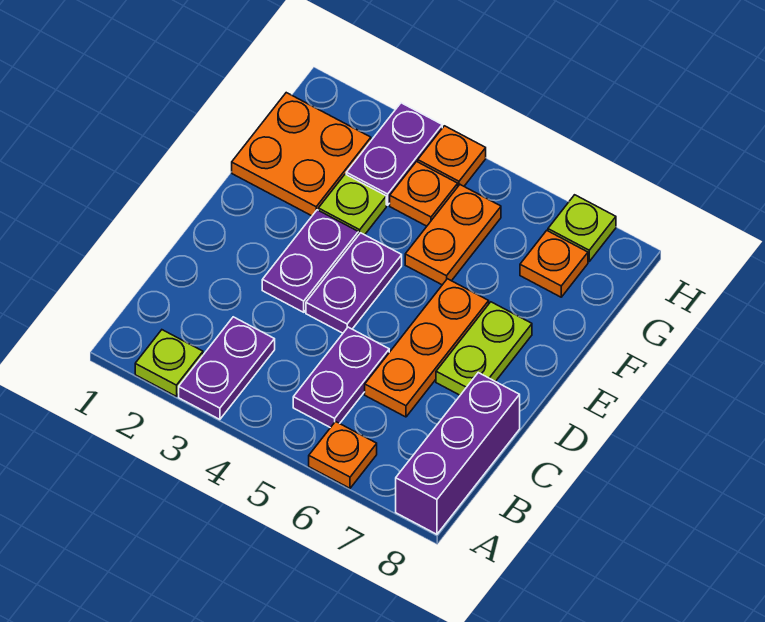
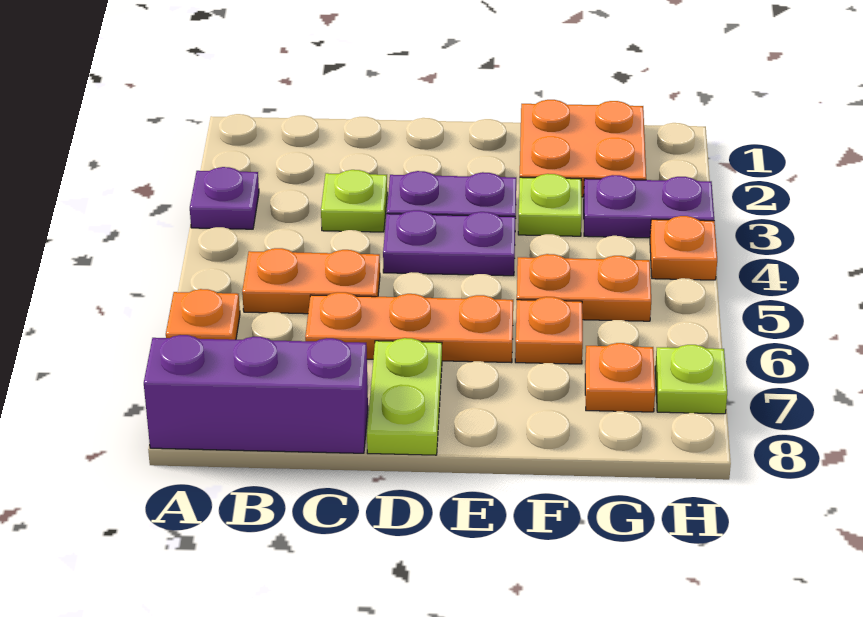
lime 1x1 plate [135,330,203,397] -> lime 1x1 plate moved to [321,170,387,232]
purple 1x2 plate [179,317,275,419] -> purple 1x1 plate [190,167,259,229]
purple 1x2 plate [293,327,389,428] -> orange 1x2 plate [242,248,380,314]
lime 1x2 plate [436,302,532,395] -> lime 1x2 plate turned to [367,338,442,455]
orange 1x1 plate [390,162,458,226] -> orange 1x1 plate moved to [515,297,583,364]

